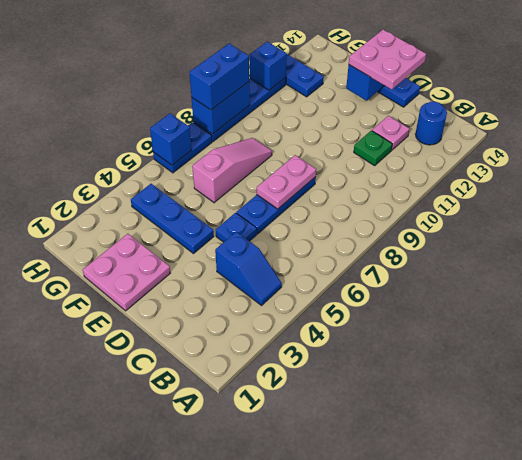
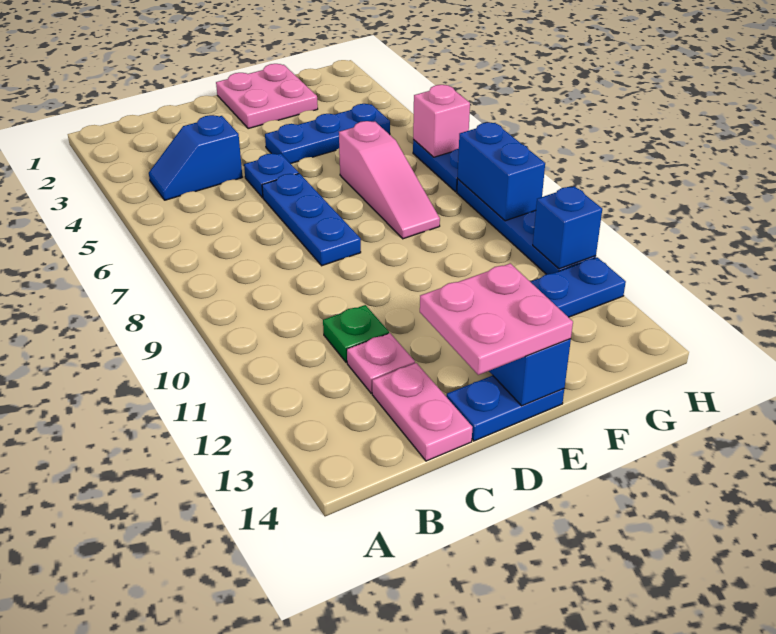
blue 1x1 round brick [415,102,447,145] -> none
pink 1x2 plate [257,155,316,209] -> pink 1x2 plate moved to [372,363,473,461]
blue 1x1 brick [150,114,191,165] -> pink 1x1 brick [413,85,470,157]
blue 1x2 brick [189,44,249,110] -> none

